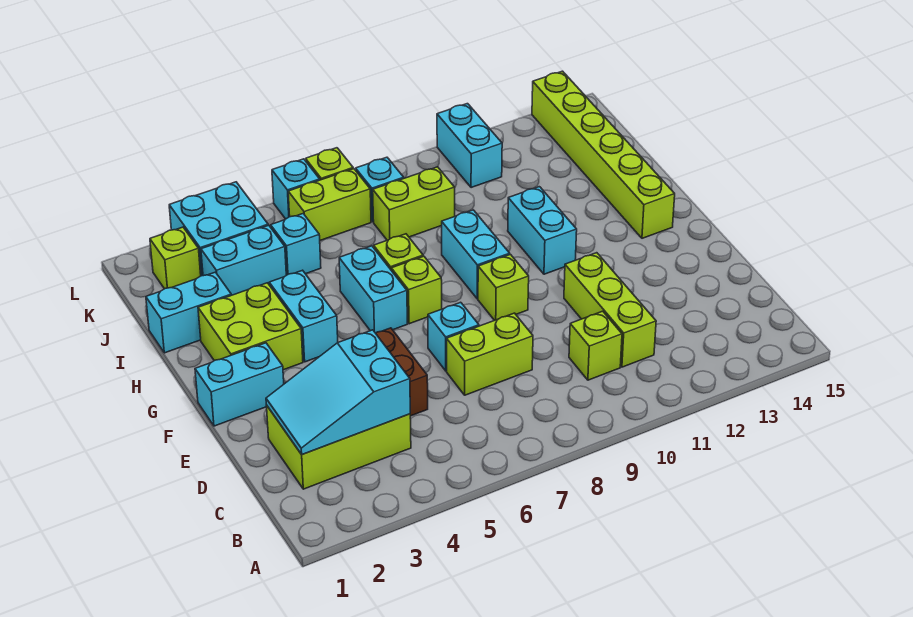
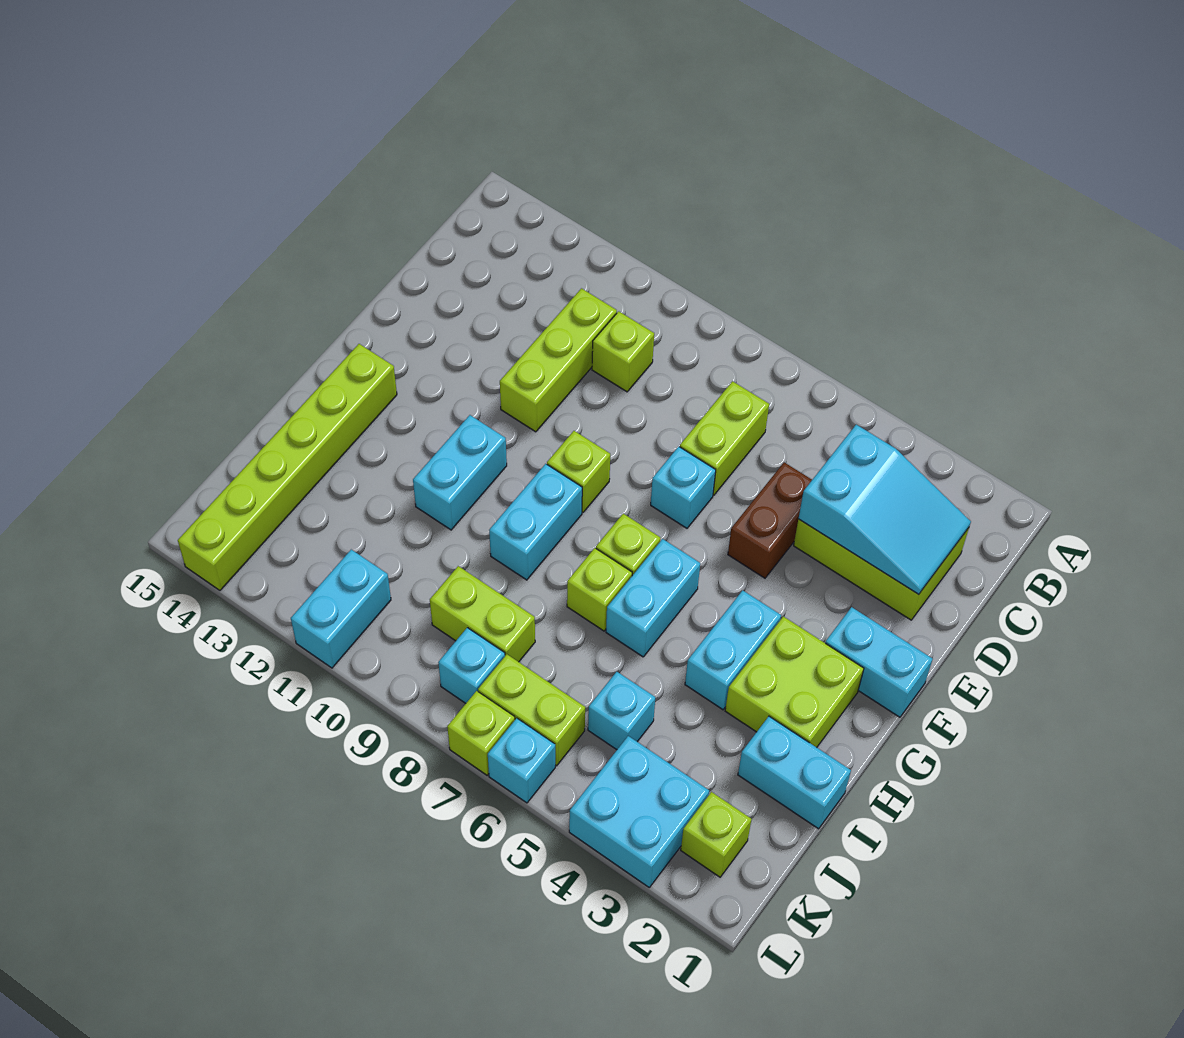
lime 1x2 brick [447,313,533,395] -> lime 1x2 brick turned to [680,381,769,495]
cyan 1x2 brick [201,225,286,295] -> none

